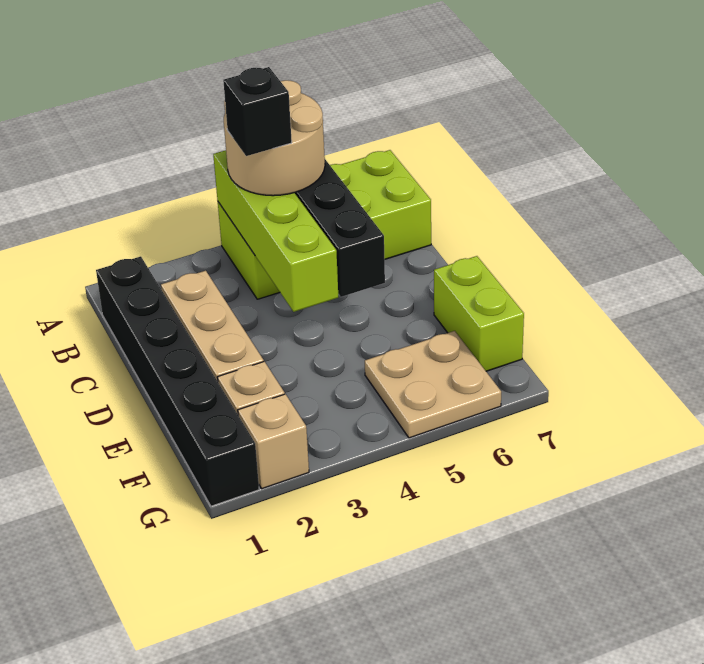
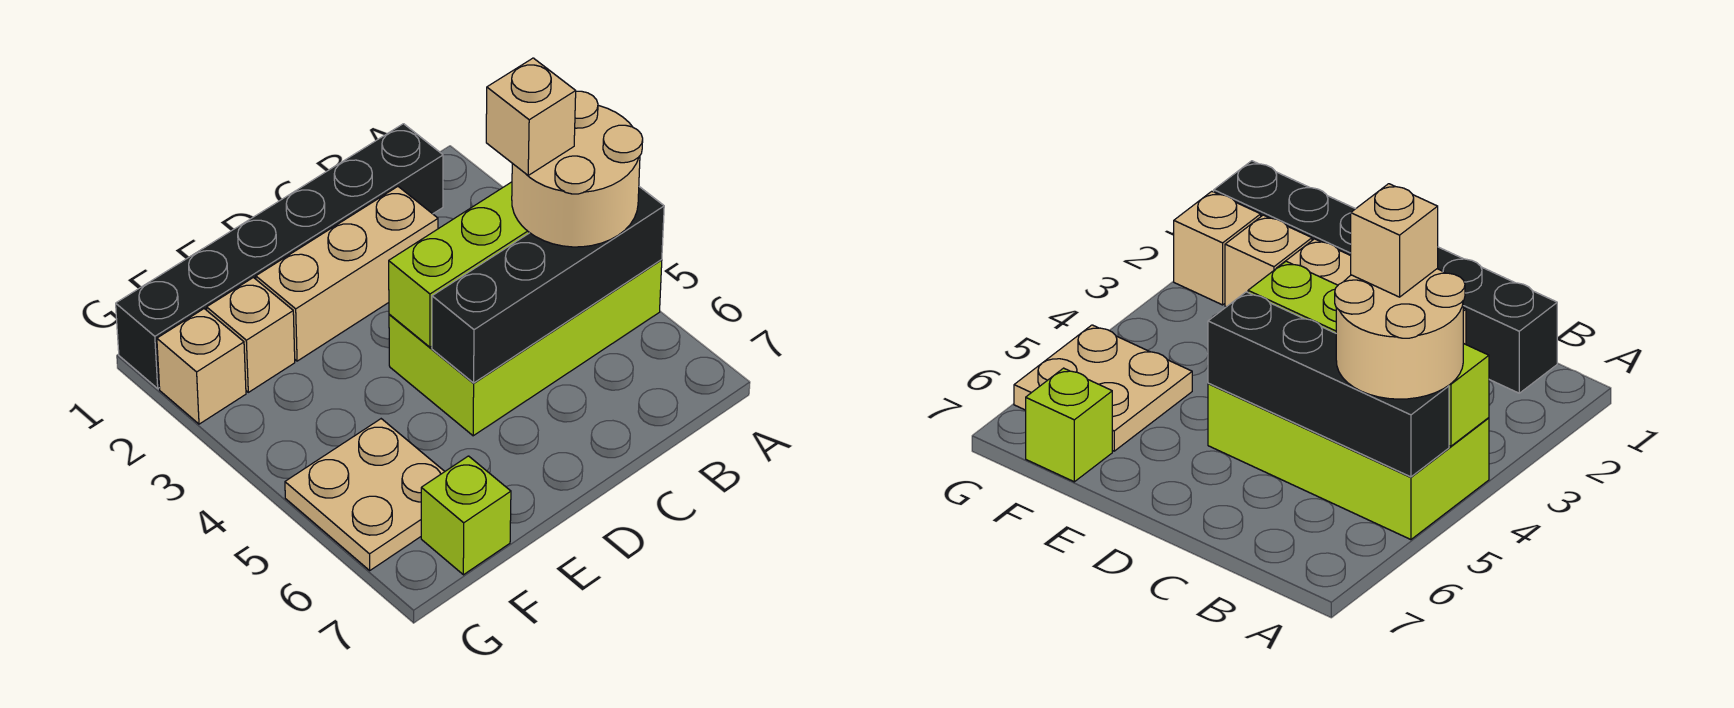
lime 2x4 brick [218,150,431,299] -> lime 2x4 brick turned to [389,260,662,436]
black 1x1 brick [223,67,292,156] -> tan 1x1 brick [486,58,576,175]
lime 1x2 brick [434,256,524,371] -> lime 1x1 brick [421,456,511,575]

